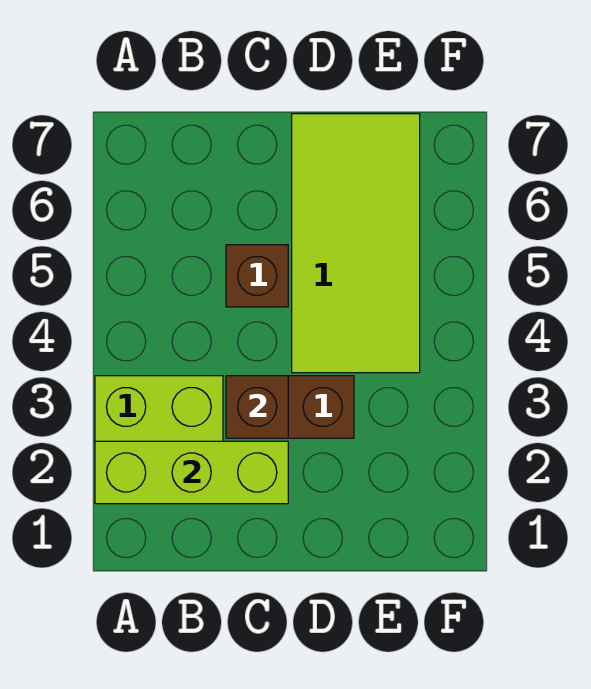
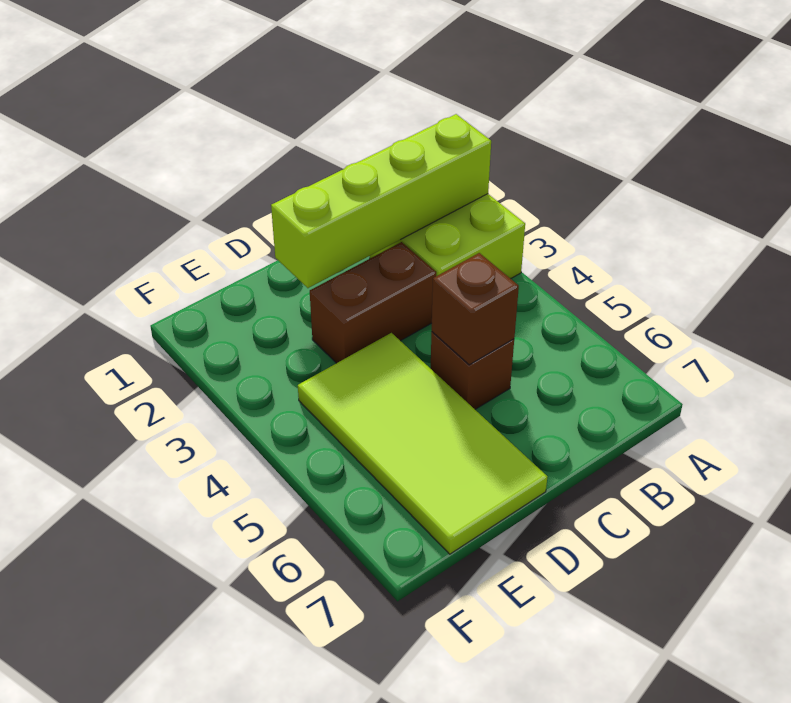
lime 1x3 brick [95,441,288,504] -> lime 1x4 brick [271,114,491,288]
brown 1x1 brick [226,376,288,438] -> brown 1x1 brick moved to [432,253,519,365]

